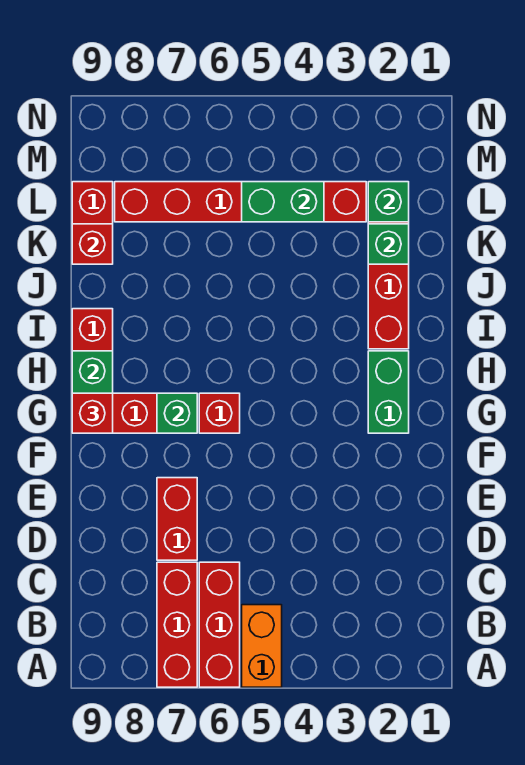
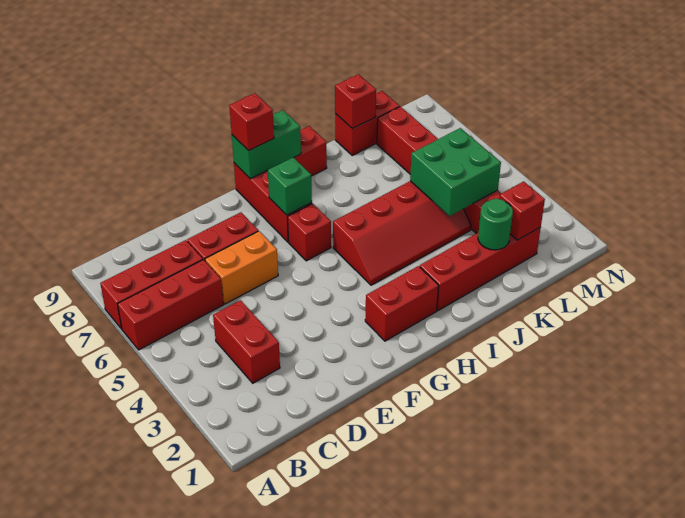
orange 1x2 brick [242,605,282,687] -> orange 1x2 brick moved to [205,231,278,304]
none -> red 1x2 brick [213,300,280,383]
green 1x2 brick [368,351,409,433] -> red 1x2 brick [365,266,439,341]
none -> red 2x4 slope [333,181,471,285]
green 1x1 brick [368,224,409,264] -> green 1x1 round brick [478,199,513,250]
green 1x1 brick [368,182,409,222] -> red 1x1 brick [499,181,545,240]
green 1x2 brick [242,182,324,222] -> green 2x2 brick [410,128,501,216]

